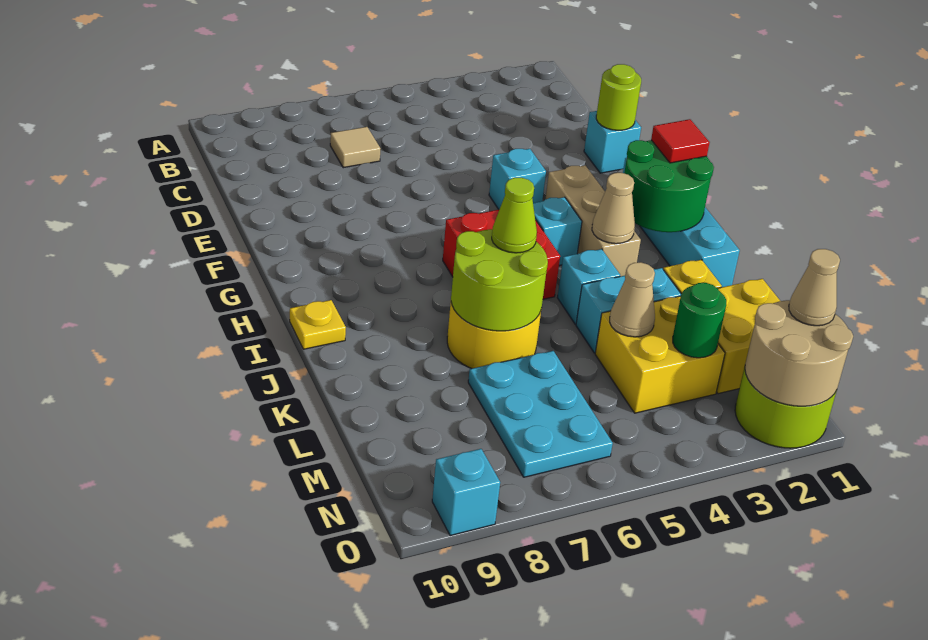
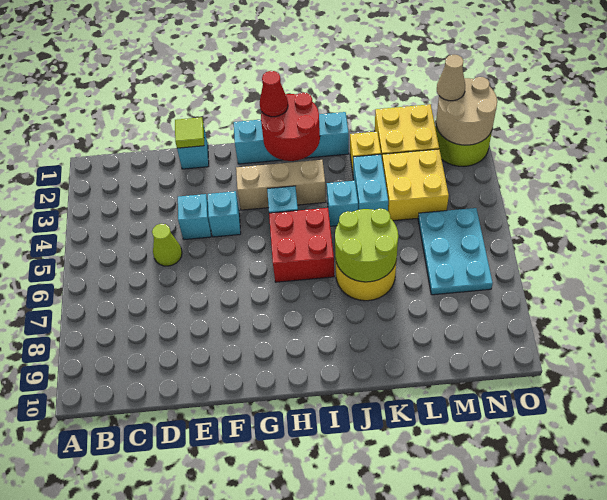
tan 1x1 tile [330,127,381,168] -> none
lime 1x1 round brick [596,64,641,130] -> lime 1x1 tile [175,117,204,148]
green 2x2 round brick [624,140,714,232] -> red 2x2 round brick [261,93,320,161]
red 1x1 tile [651,119,710,163] -> red 1x1 cone [260,71,288,117]
tan 1x1 cone [592,173,635,244] -> none
yellow 1x1 plate [290,300,346,349] -> none
lime 1x1 cone [492,178,537,253] -> lime 1x1 cone moved to [152,224,182,266]
tan 1x1 cone [610,262,655,337] -> none
cyan 2x3 plate [468,351,613,477] -> cyan 2x3 plate turned to [418,208,493,295]
green 1x1 round brick [673,283,726,358] -> none
cyan 1x1 brick [432,449,500,536] -> cyan 1x1 brick moved to [178,194,211,240]

